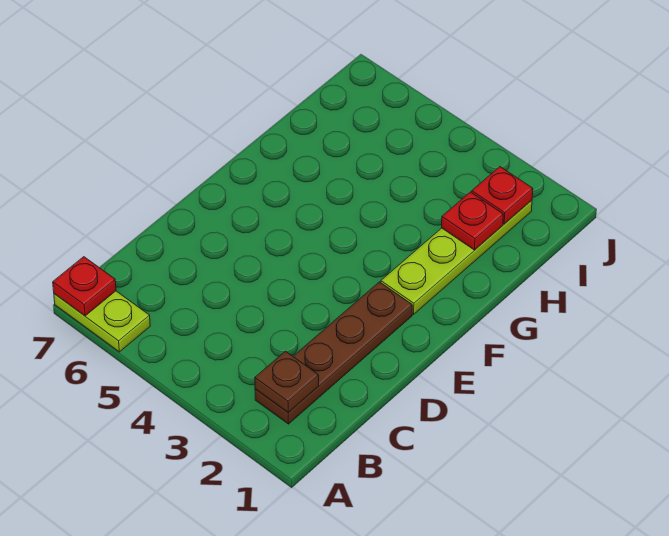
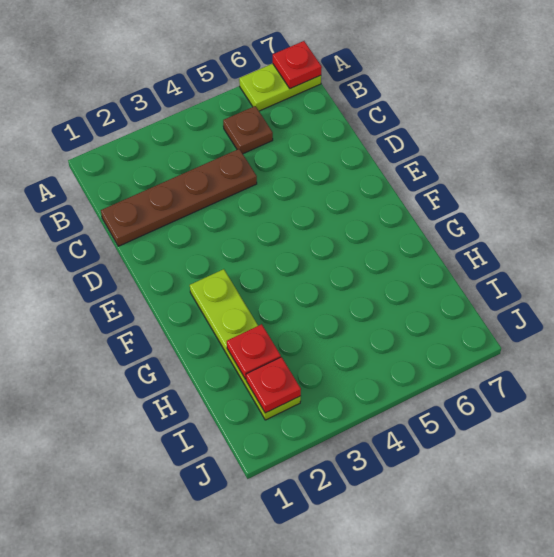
brown 1x4 plate [255,282,412,424] -> brown 1x4 plate turned to [101,149,257,246]
brown 1x1 plate [255,351,319,413] -> brown 1x1 plate moved to [223,106,273,154]

